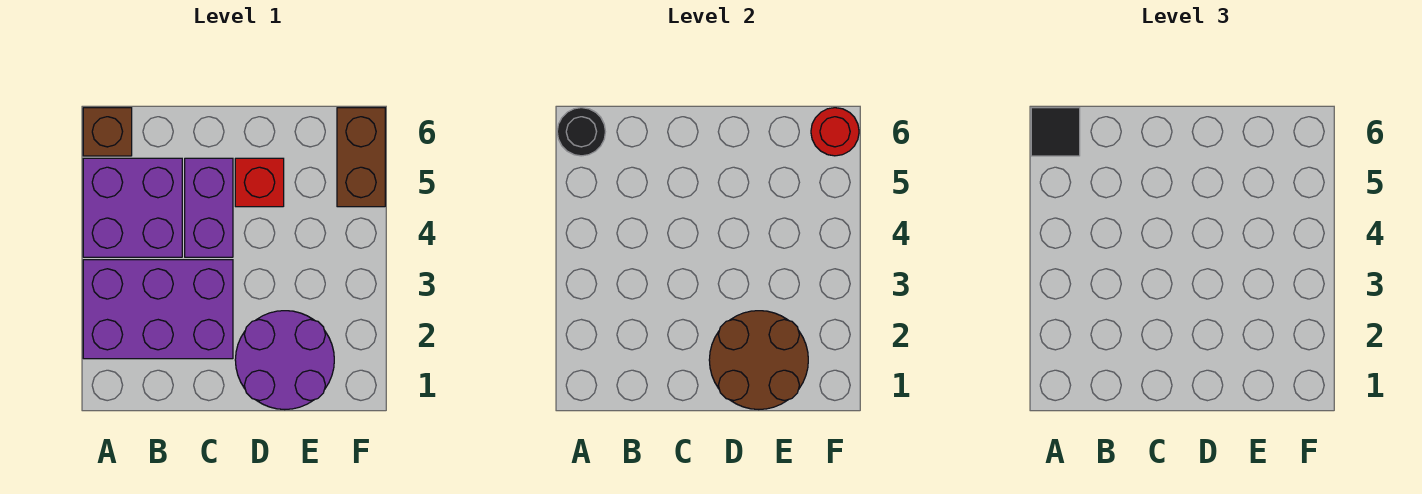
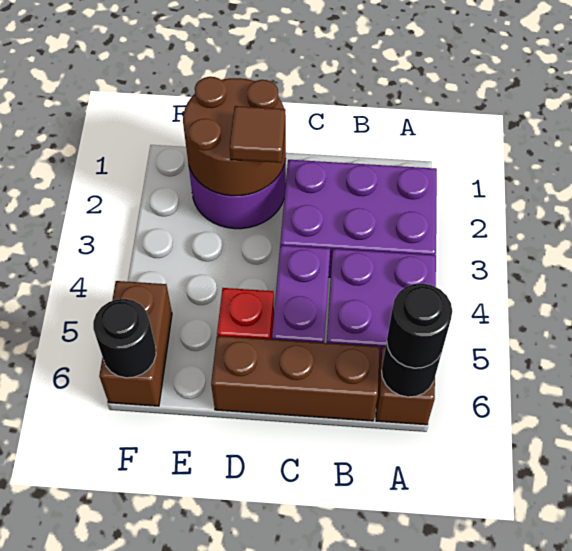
black 1x1 tile [1031,108,1080,156] -> black 1x1 round brick [387,283,452,368]
none -> brown 1x3 brick [211,336,380,421]
none -> brown 1x1 tile [230,106,285,163]
red 1x1 round brick [811,108,859,156] -> black 1x1 round brick [93,299,156,378]

